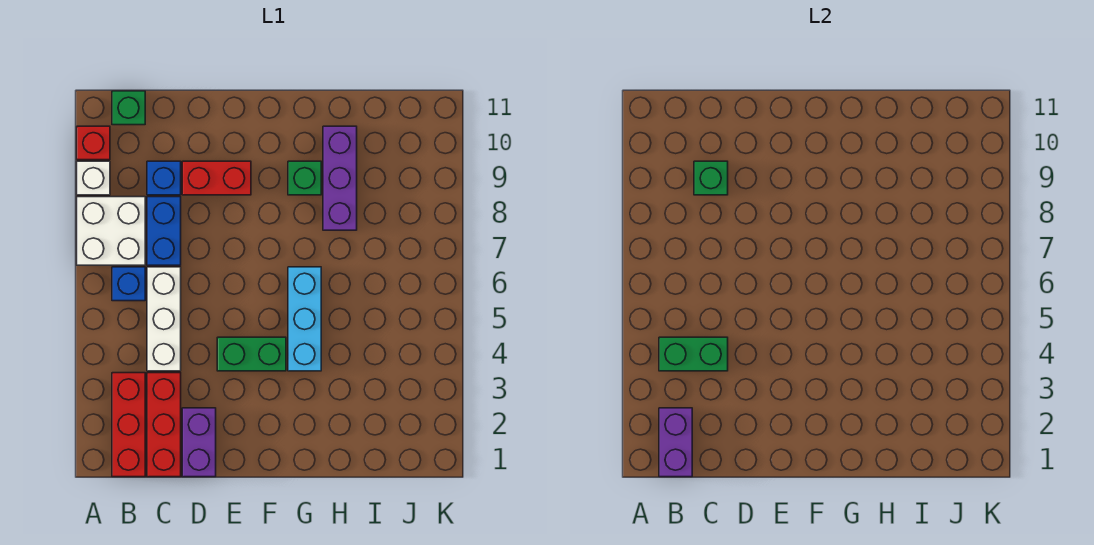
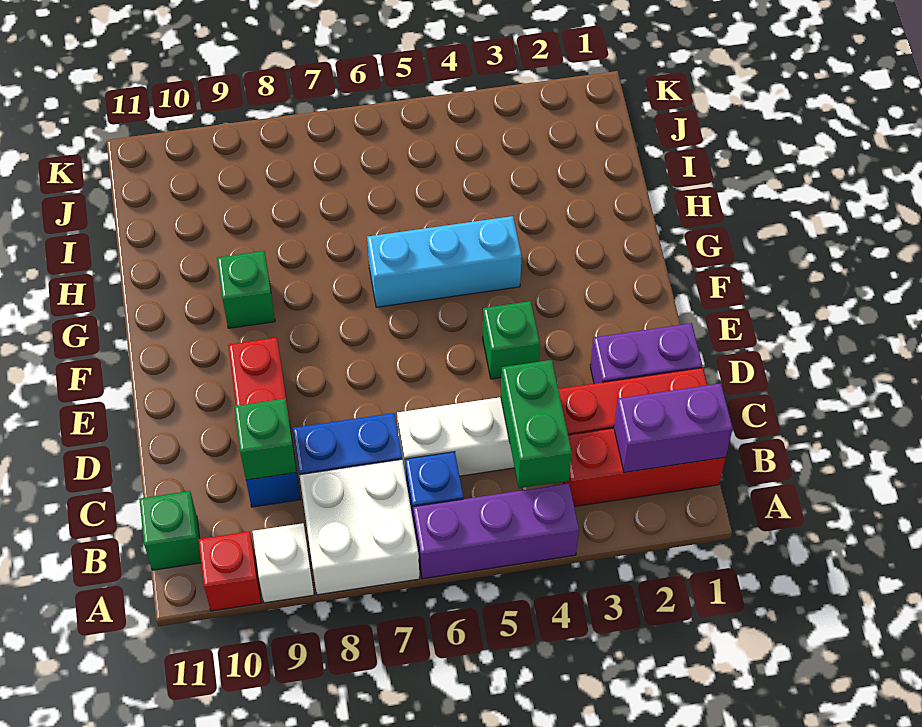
green 1x2 brick [217,337,286,371] -> green 1x1 brick [483,301,540,379]
purple 1x3 brick [323,126,357,230] -> purple 1x3 brick moved to [413,483,579,579]

